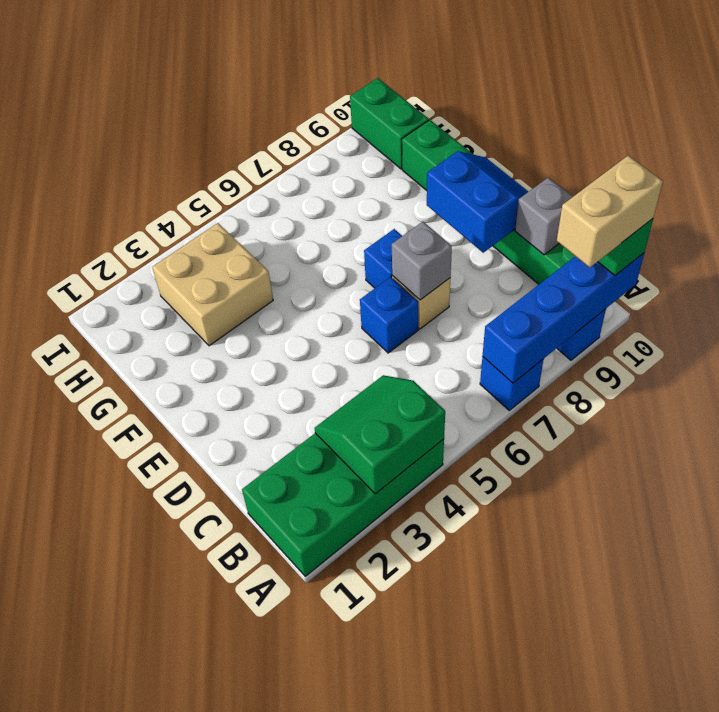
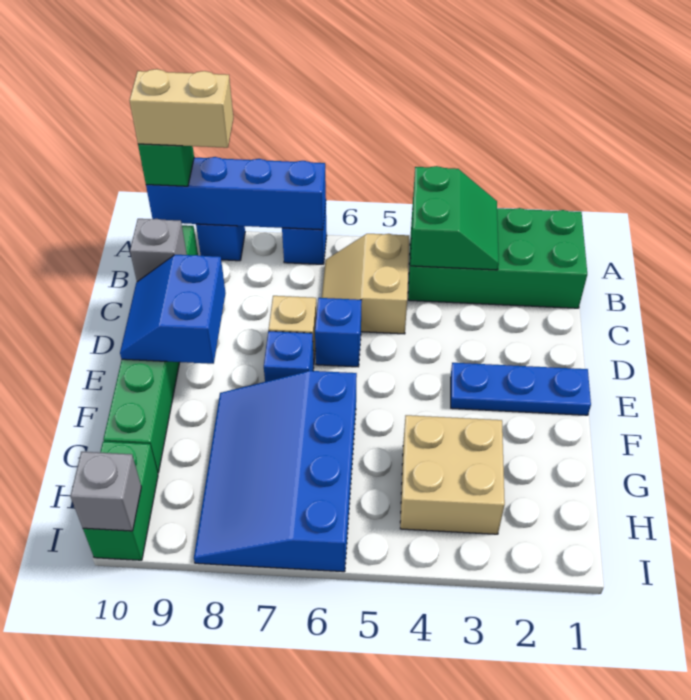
green 2x2 slope [315,375,445,494] -> green 2x2 slope turned to [411,166,499,270]
none -> tan 2x2 slope [322,234,409,334]
grey 1x1 brick [392,222,452,300] -> grey 1x1 brick moved to [71,452,141,531]
none -> blue 1x3 plate [451,363,591,415]
none -> blue 3x4 slope [194,371,357,572]

